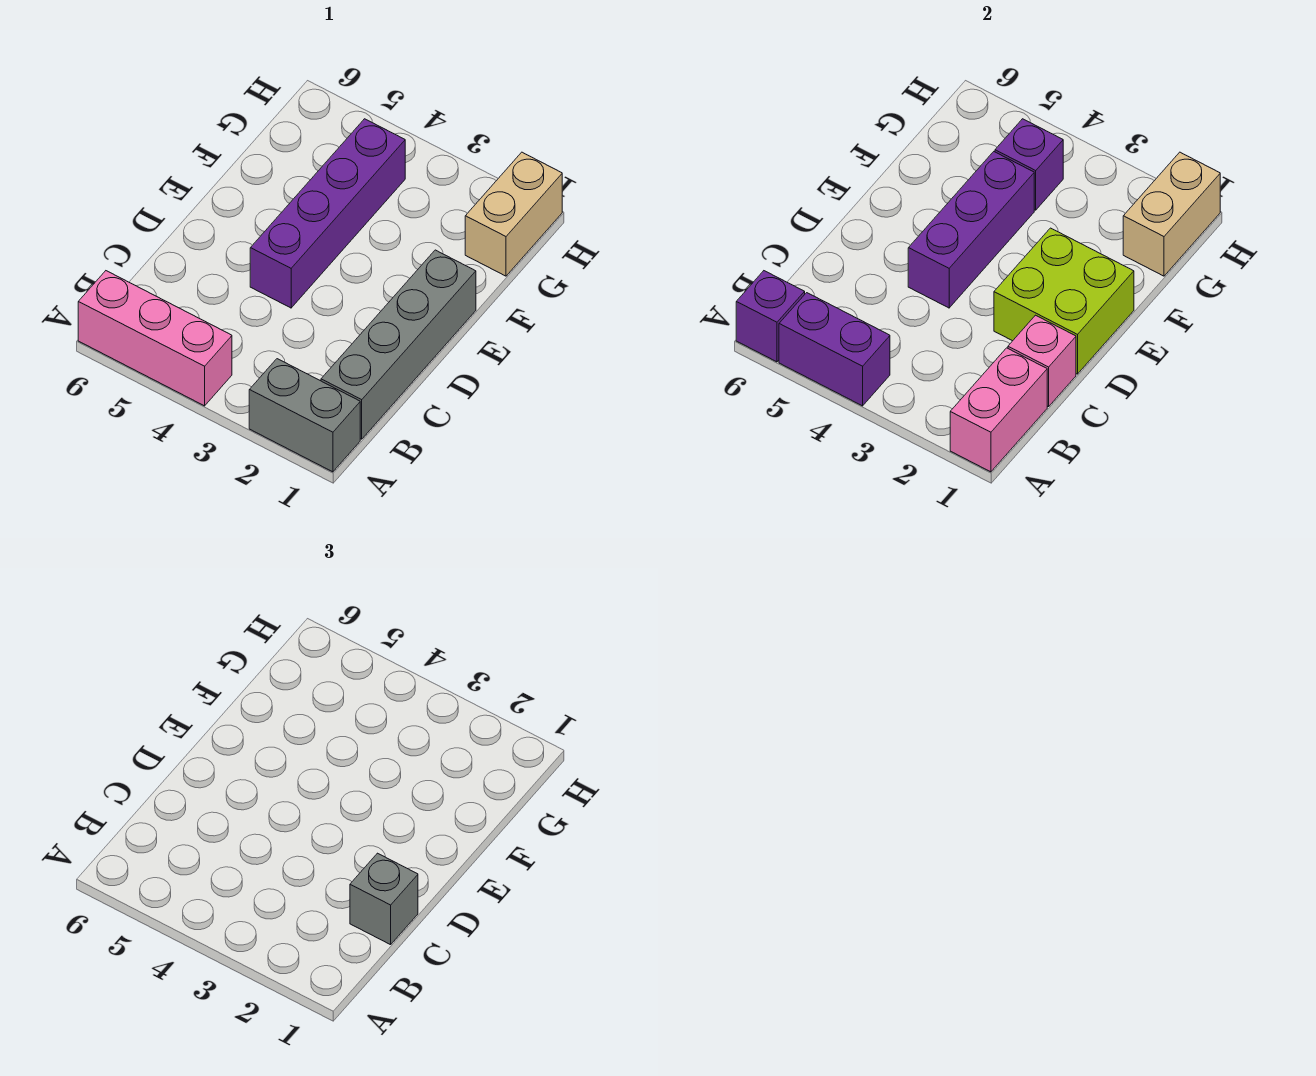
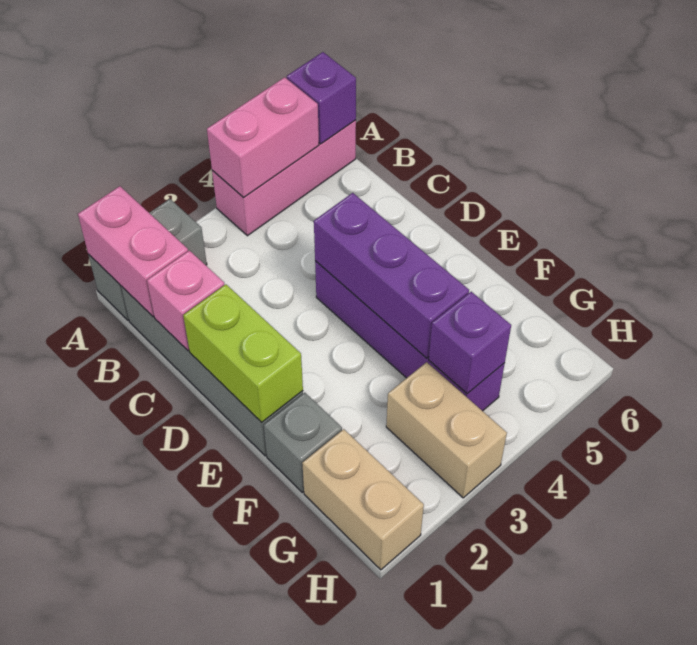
purple 1x2 brick [779,293,890,406] -> pink 1x2 brick [207,77,319,198]
grey 1x1 brick [350,853,418,945] -> grey 1x1 brick moved to [264,393,342,493]
lime 2x2 brick [994,228,1134,374] -> lime 1x2 brick [183,284,303,422]
tan 1x2 brick [1123,152,1220,276] -> tan 1x2 brick moved to [386,362,507,498]

